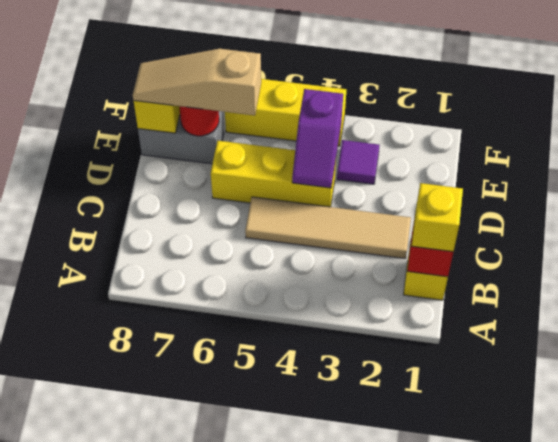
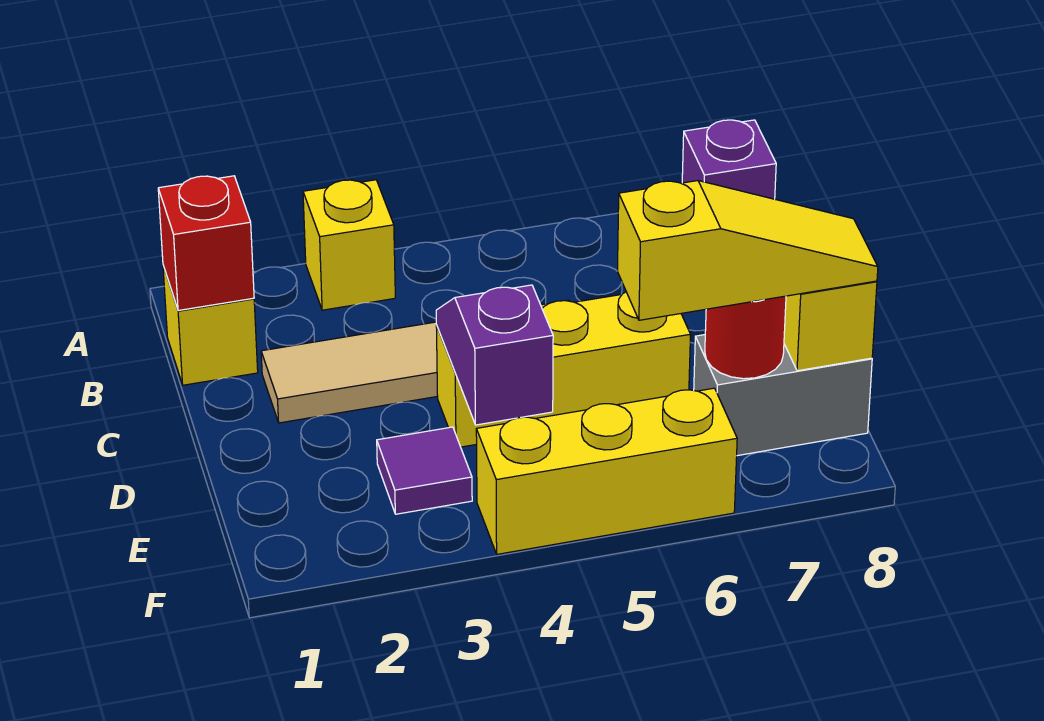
none -> purple 1x1 brick [682,120,776,199]
yellow 1x1 brick [412,183,463,252] -> yellow 1x1 brick moved to [303,180,395,310]
tan 1x3 slope [133,49,261,115] -> yellow 1x3 slope [617,181,878,320]

